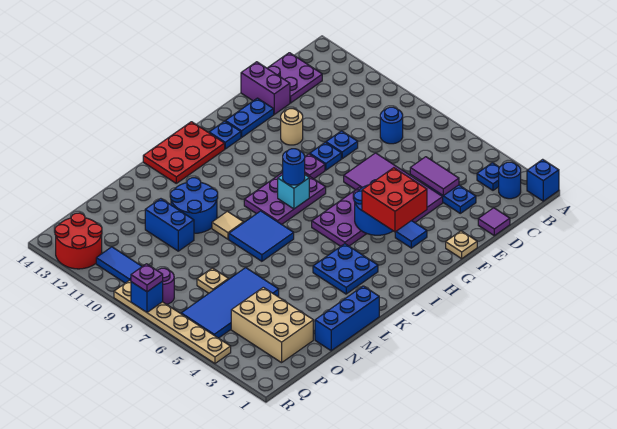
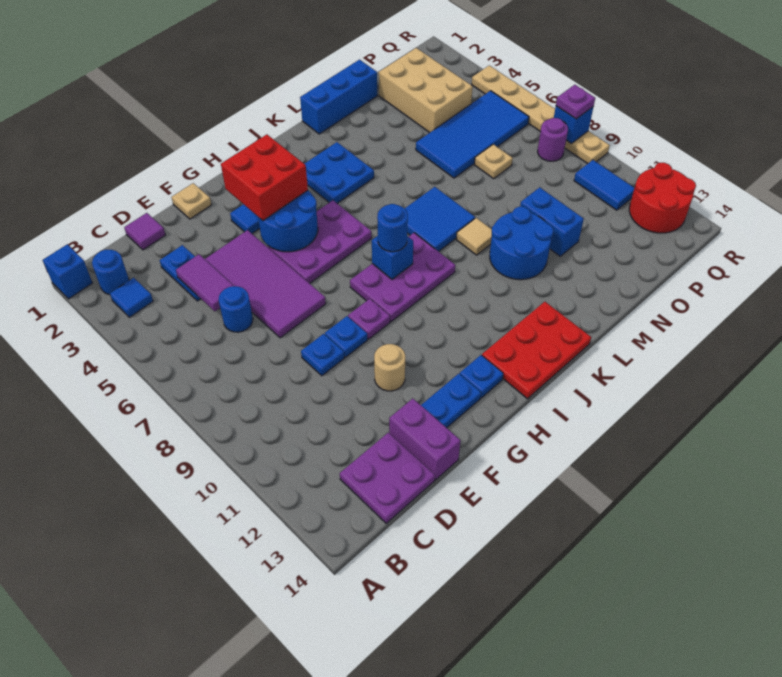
blue 1x1 plate [477,163,499,190] -> blue 1x1 tile [110,278,153,317]
blue 1x1 round brick [380,107,403,144] -> blue 1x1 round brick moved to [219,286,253,332]
cyan 1x1 brick [278,175,309,209] -> blue 1x1 brick [372,236,413,279]

